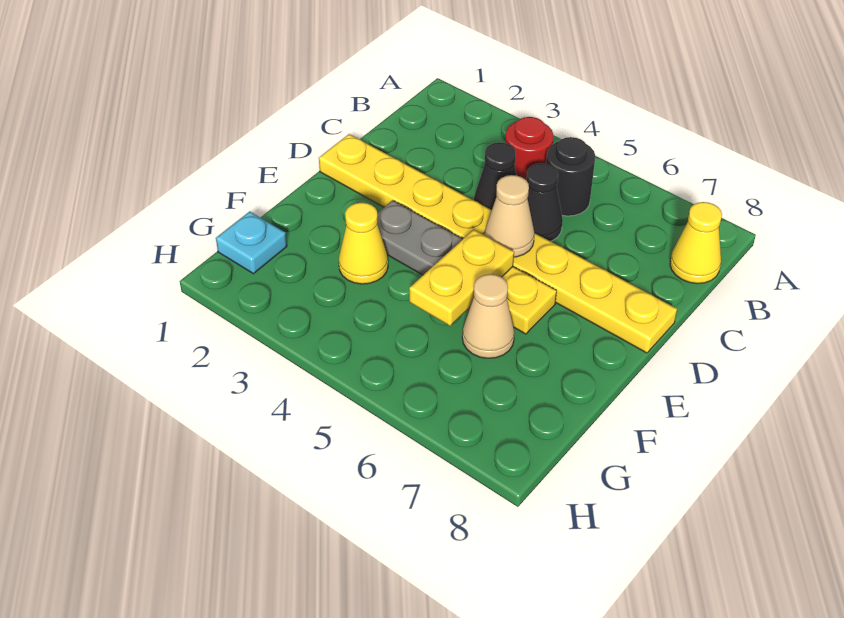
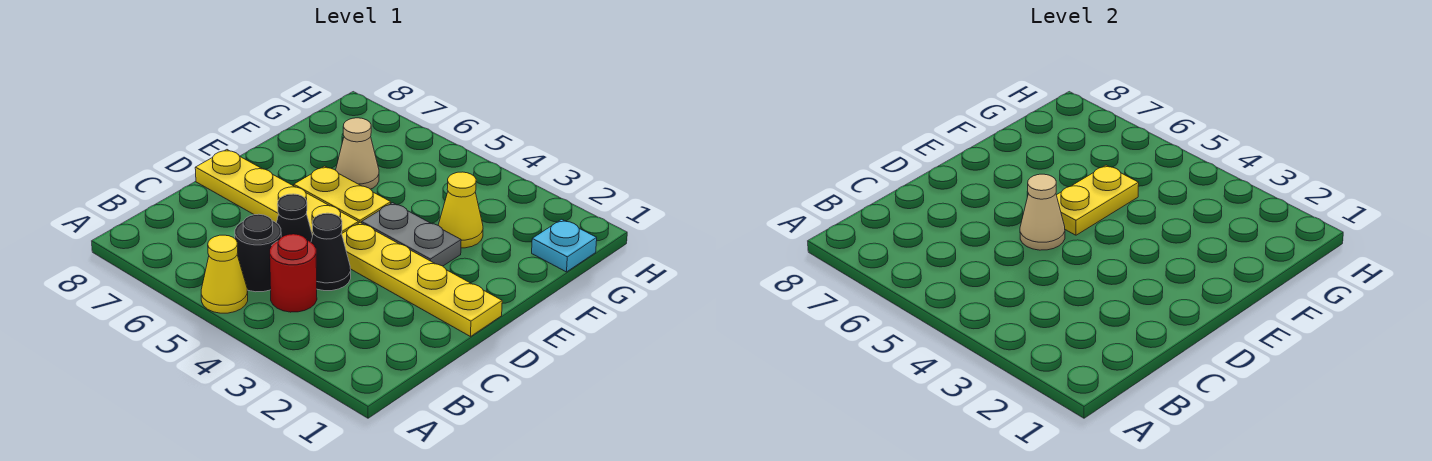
yellow 1x1 cone [670,202,722,284] -> yellow 1x1 cone moved to [201,235,248,313]

